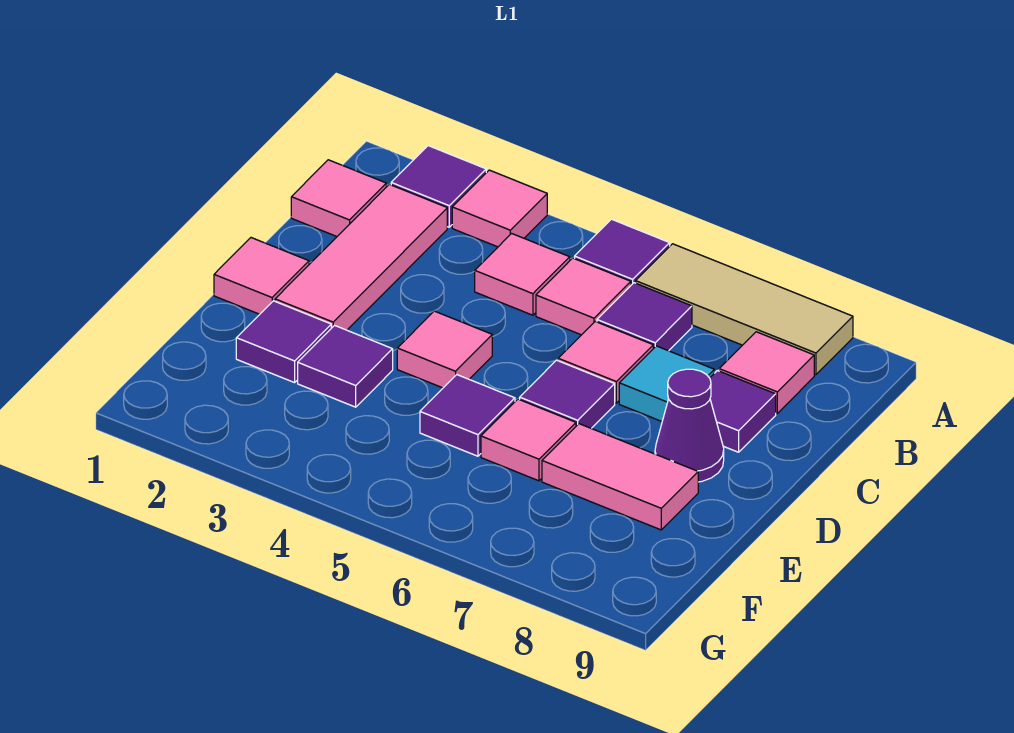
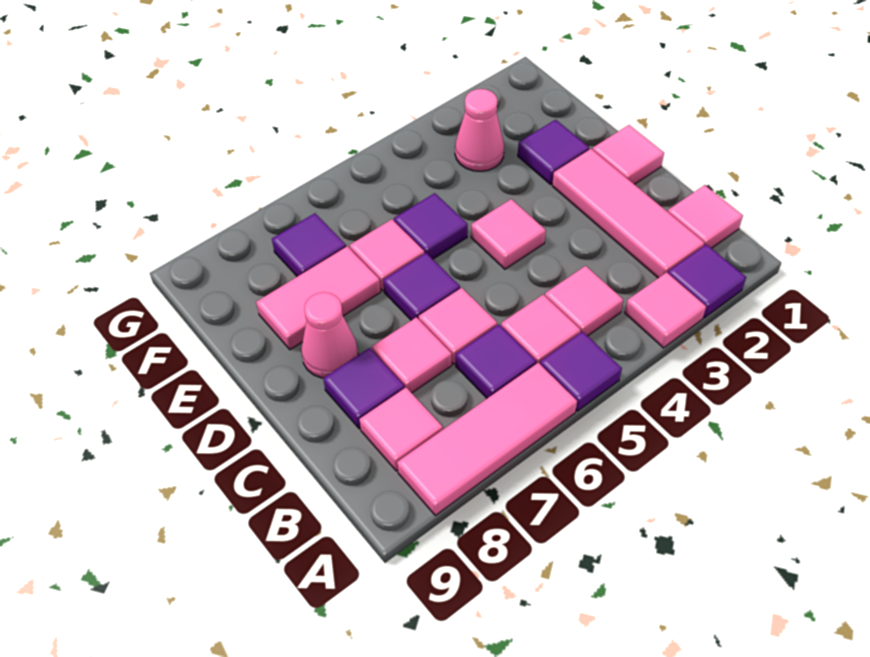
tan 1x3 tile [636,244,853,375] -> pink 1x3 tile [397,363,577,516]
cyan 1x1 tile [619,346,714,421] -> pink 1x1 tile [372,317,452,393]
purple 1x1 cone [655,369,724,482] -> pink 1x1 cone [301,292,358,378]
purple 1x1 tile [298,325,393,407] -> purple 1x1 tile moved to [272,213,346,277]
none -> pink 1x1 cone [455,89,504,171]

